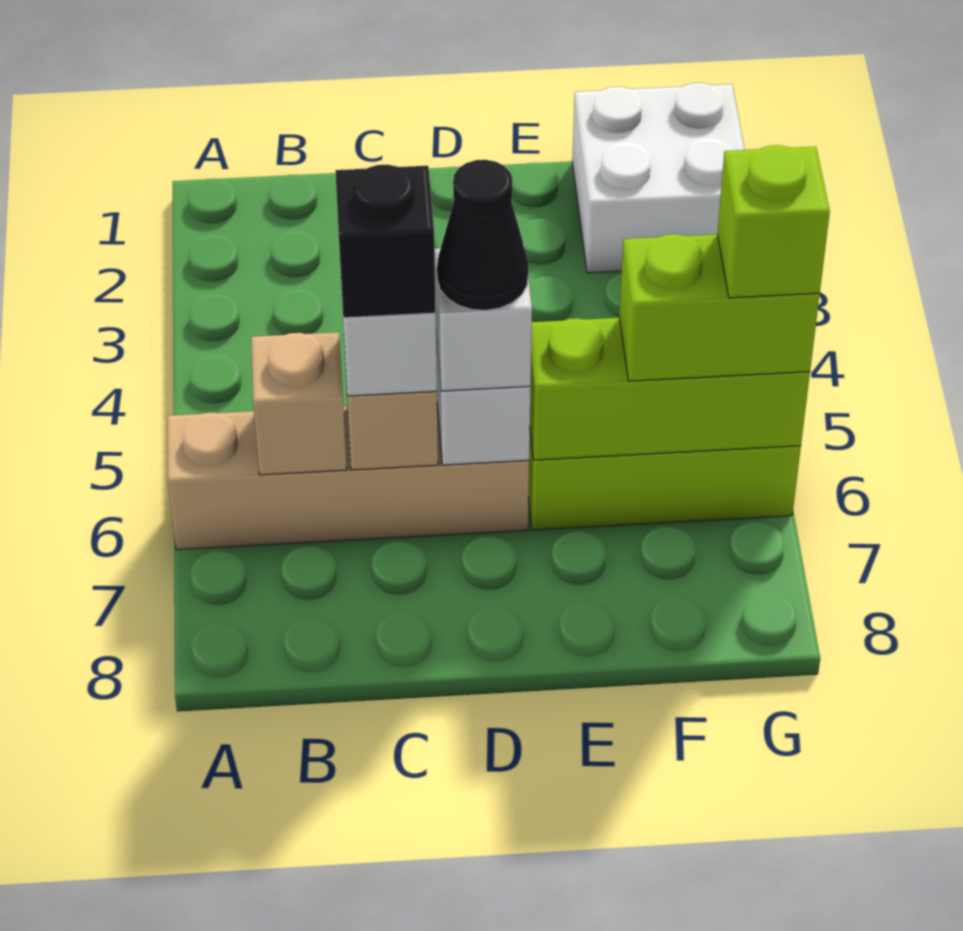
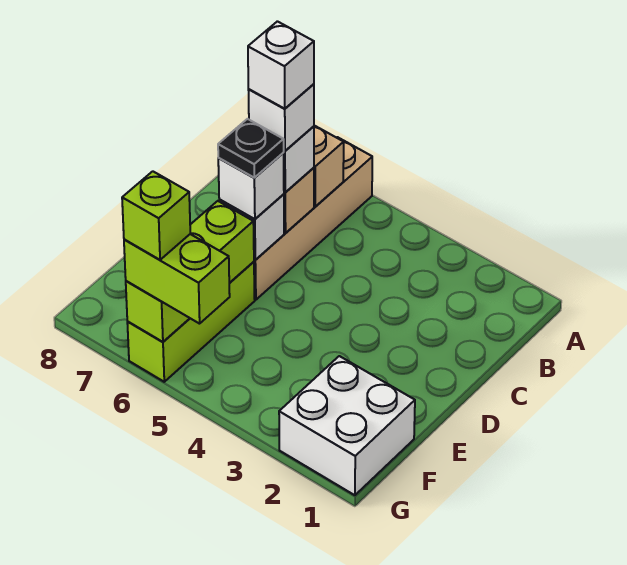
black 1x1 brick [335,165,435,318] -> white 1x1 brick [248,84,314,151]
none -> white 1x1 brick [248,21,314,109]
black 1x1 cone [437,160,528,310] -> black 1x1 plate [218,119,284,178]
lime 1x2 brick [619,234,820,381] -> lime 1x2 brick turned to [124,234,230,324]

